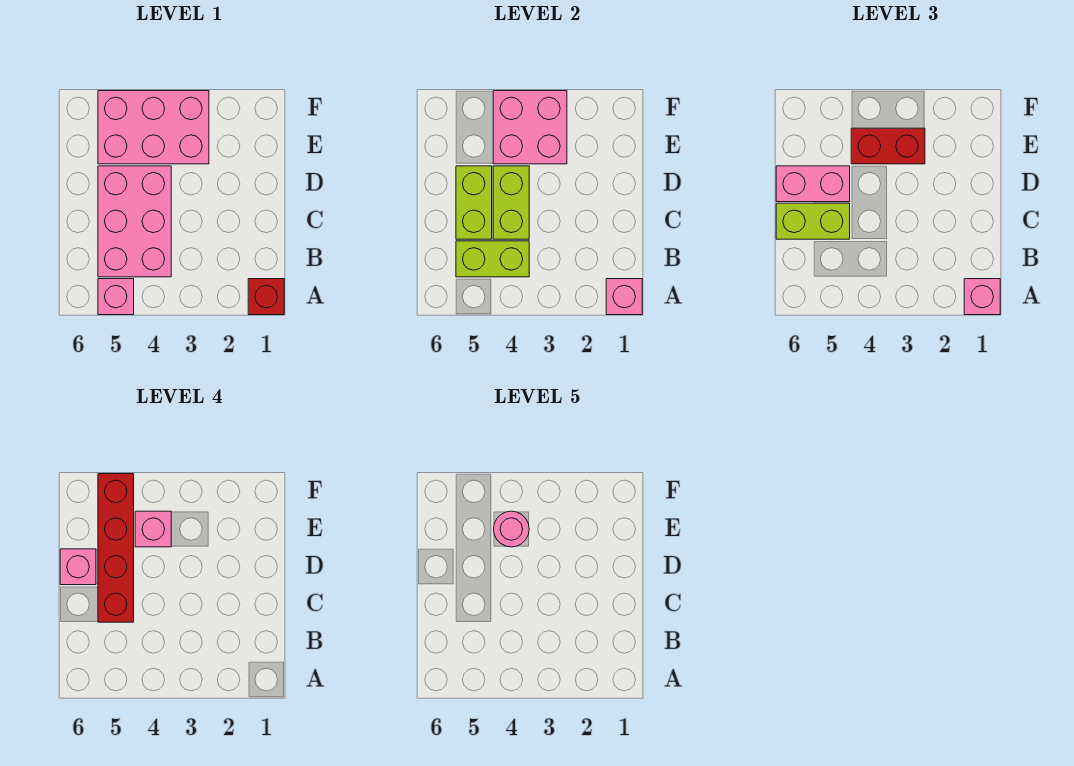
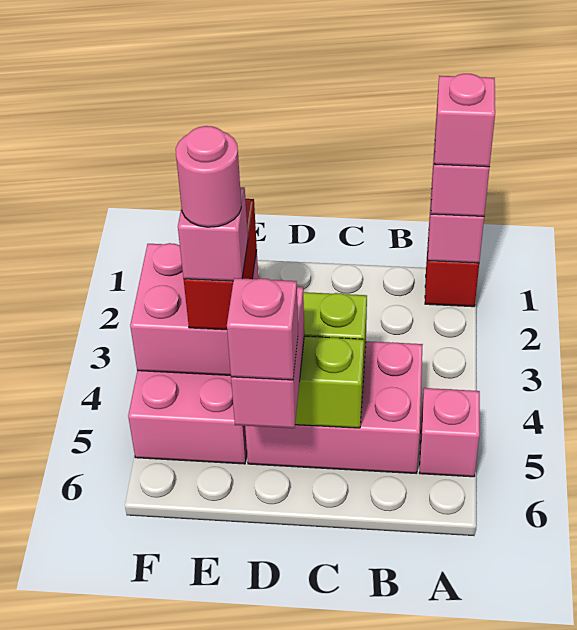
none -> pink 1x1 brick [434,74,495,167]
lime 1x2 brick [456,241,529,277] -> none
lime 1x2 brick [776,203,850,239] -> none
red 1x4 brick [98,474,134,622] -> none

